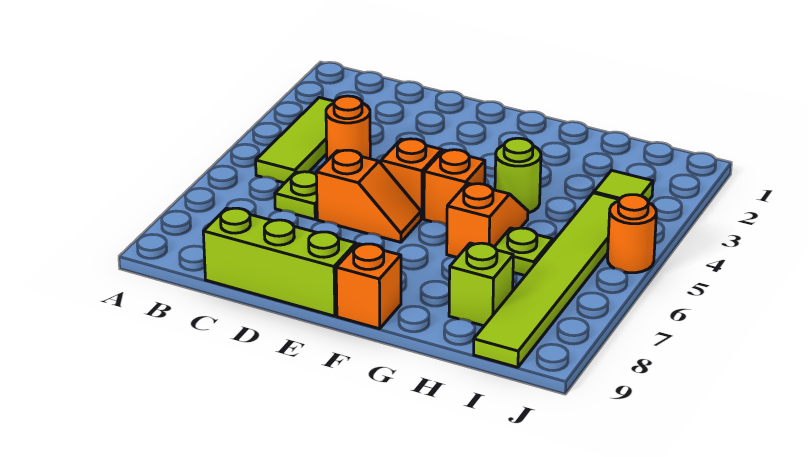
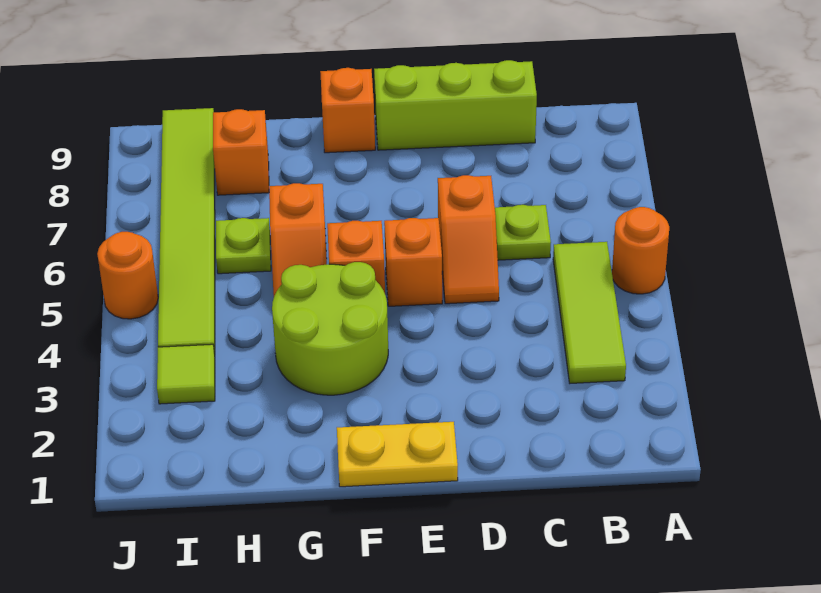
orange 1x1 round brick [326,96,370,161] -> orange 1x1 round brick moved to [612,207,669,294]
orange 1x2 slope [316,150,421,242] -> orange 1x2 slope turned to [438,175,499,304]
none -> yellow 1x2 plate [337,422,458,487]
lime 1x1 round brick [495,138,541,213] -> lime 2x2 round brick [272,262,388,395]
lime 1x1 brick [449,243,513,326] -> orange 1x1 brick [213,109,269,195]

